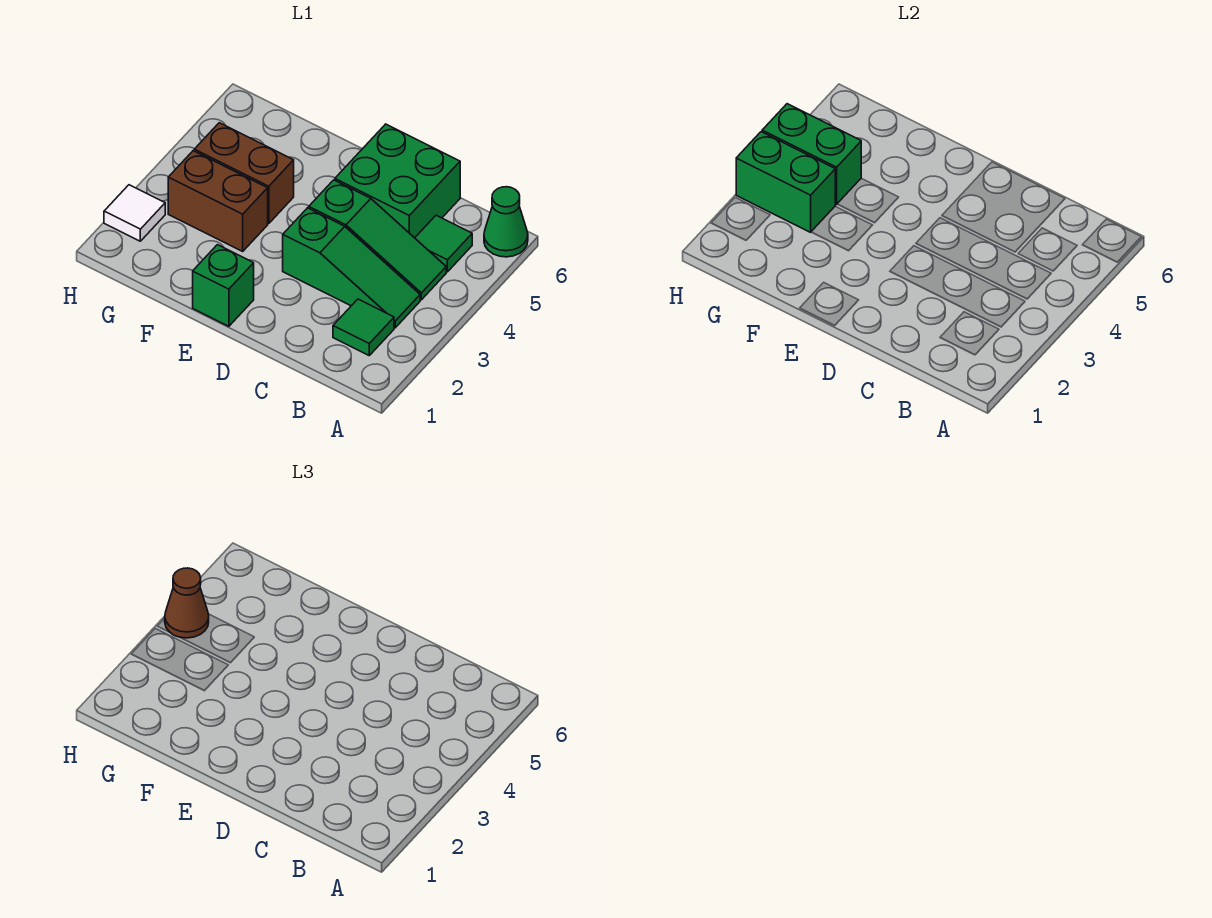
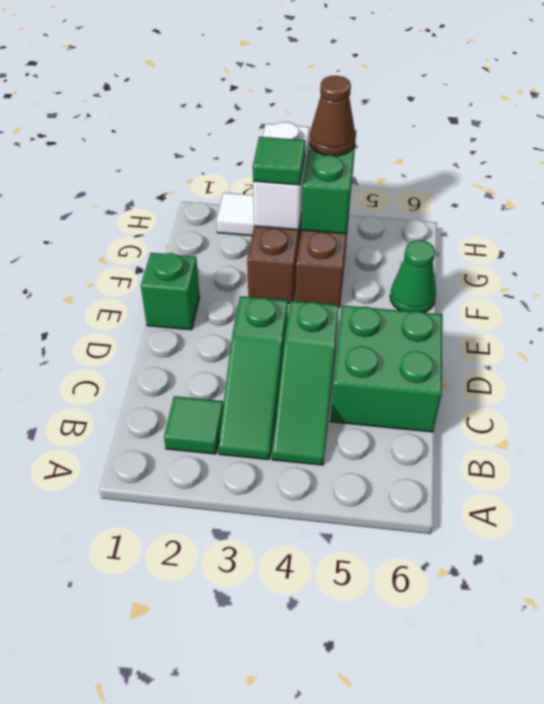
green 1x1 cone [484,187,528,257] -> green 1x1 cone moved to [390,240,436,313]
green 1x1 tile [415,215,472,272] -> green 1x1 tile moved to [253,137,305,185]
green 1x2 brick [736,132,835,232] -> white 1x2 brick [253,122,310,230]

